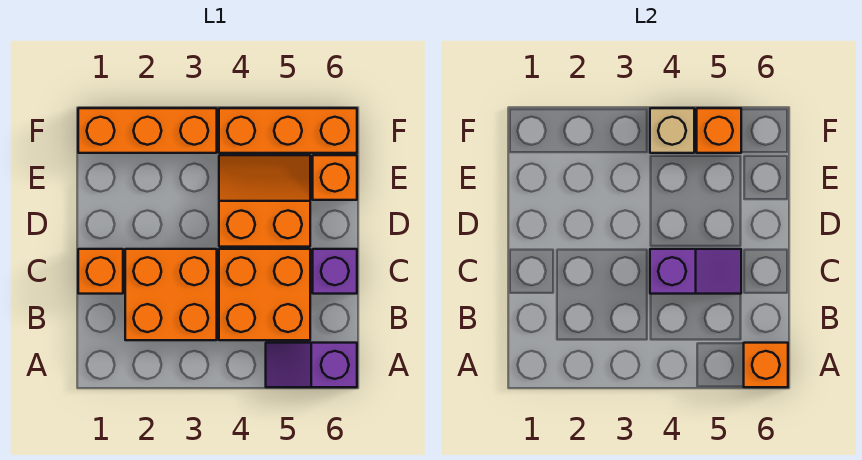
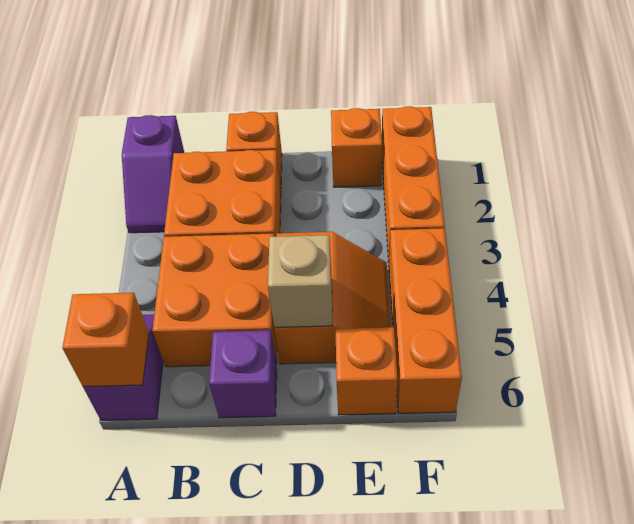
purple 1x2 slope [650,249,741,294] -> purple 1x2 slope moved to [122,115,184,233]
tan 1x1 brick [650,108,694,153] -> tan 1x1 brick moved to [268,235,332,327]
orange 1x1 brick [697,108,741,153] -> orange 1x1 brick moved to [331,108,382,187]

